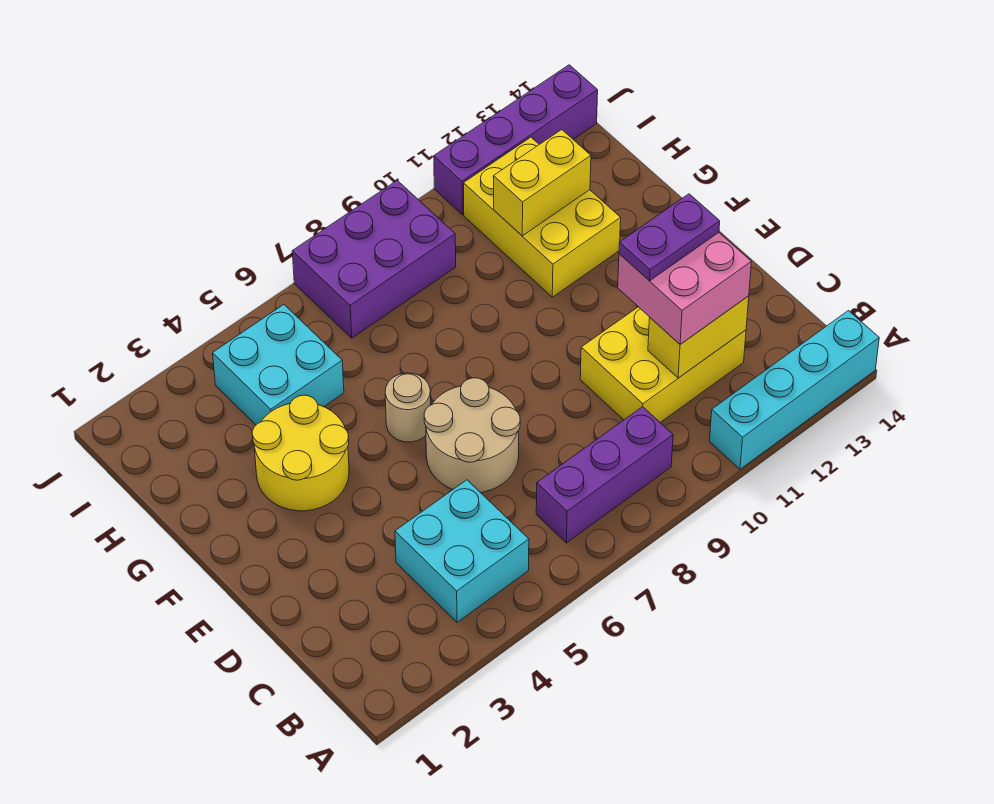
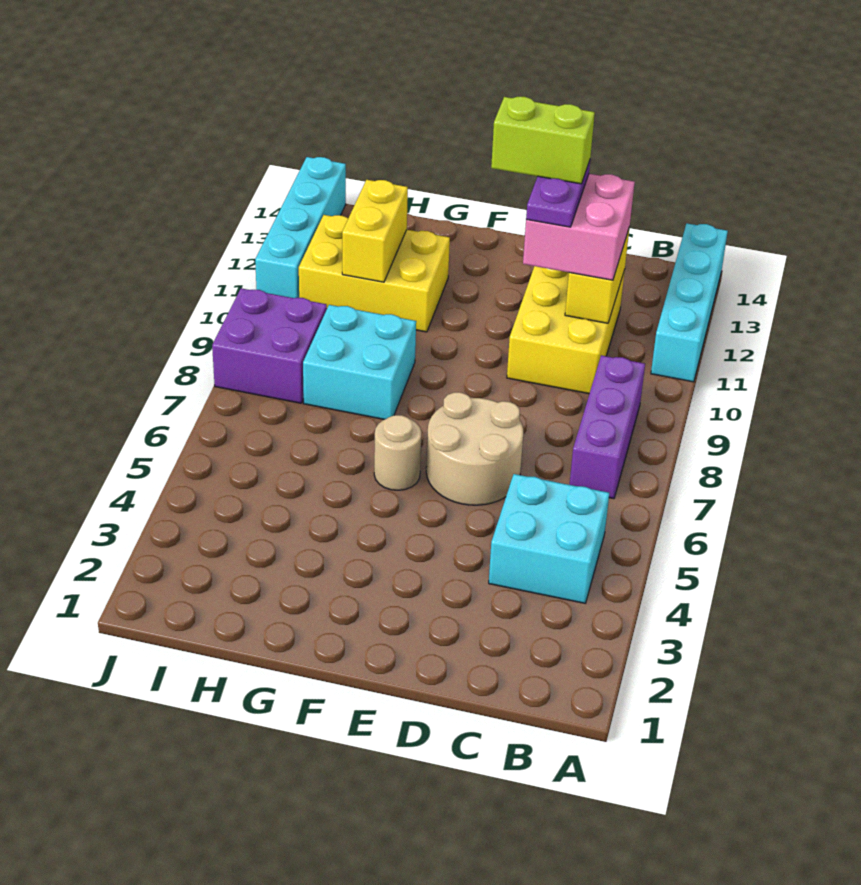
none -> lime 1x2 brick [491,97,595,184]
yellow 2x2 round brick [252,395,349,511] -> none
cyan 2x2 brick [213,305,344,425] -> cyan 2x2 brick moved to [303,305,416,420]
purple 2x3 brick [292,180,456,338] -> purple 2x2 brick [212,288,327,403]
purple 1x4 brick [434,65,598,215] -> cyan 1x4 brick [255,157,346,298]

